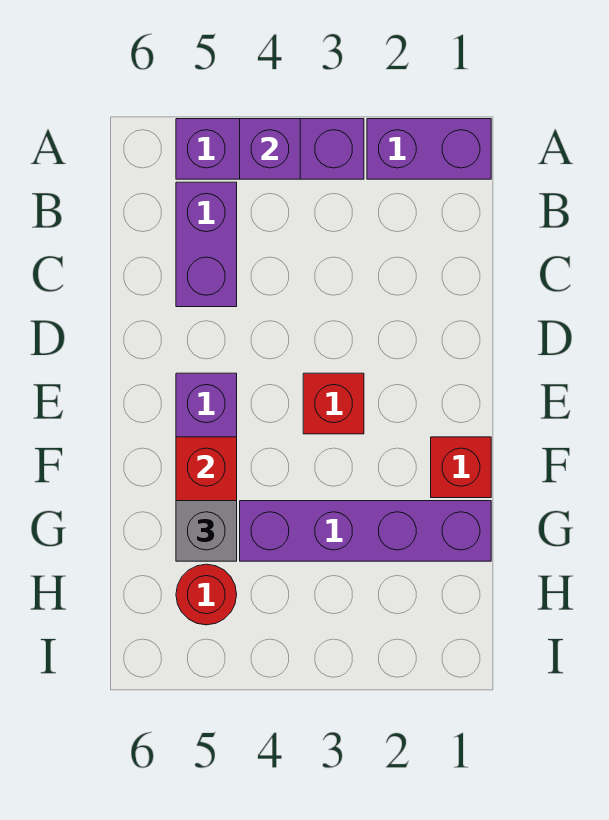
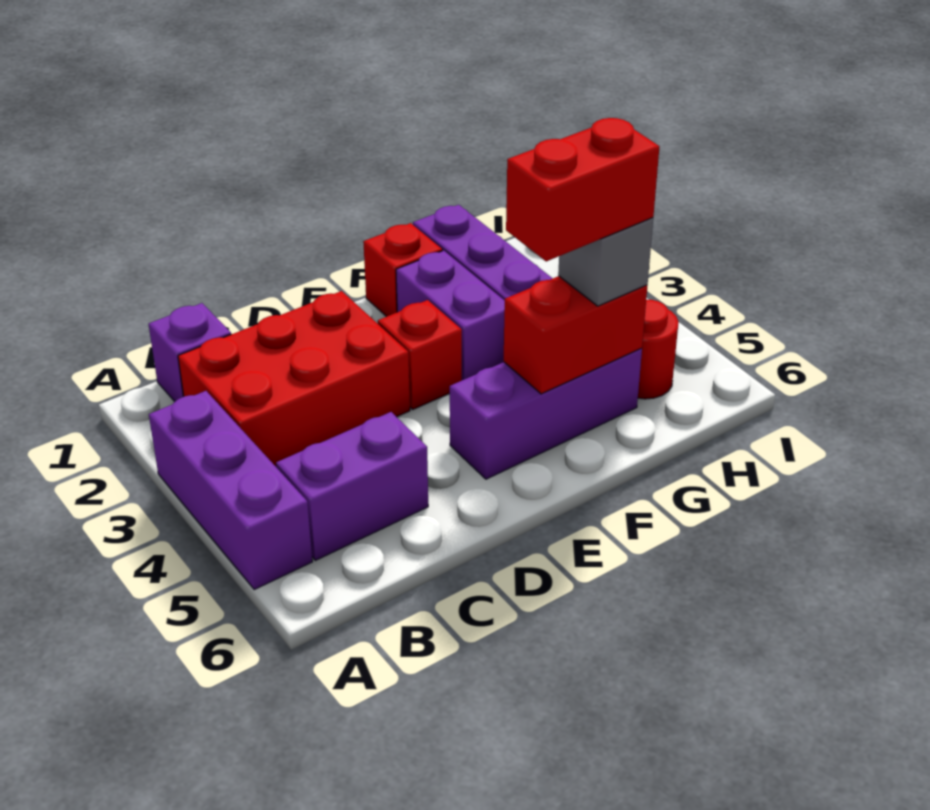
purple 1x2 brick [367,119,491,179] -> purple 1x2 brick moved to [396,251,505,380]
purple 1x1 brick [240,119,300,179] -> purple 1x1 brick moved to [149,303,231,402]
none -> red 2x3 brick [178,291,410,466]
none -> red 1x2 brick [506,118,660,261]

